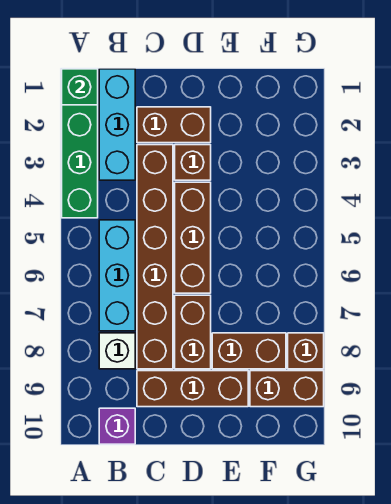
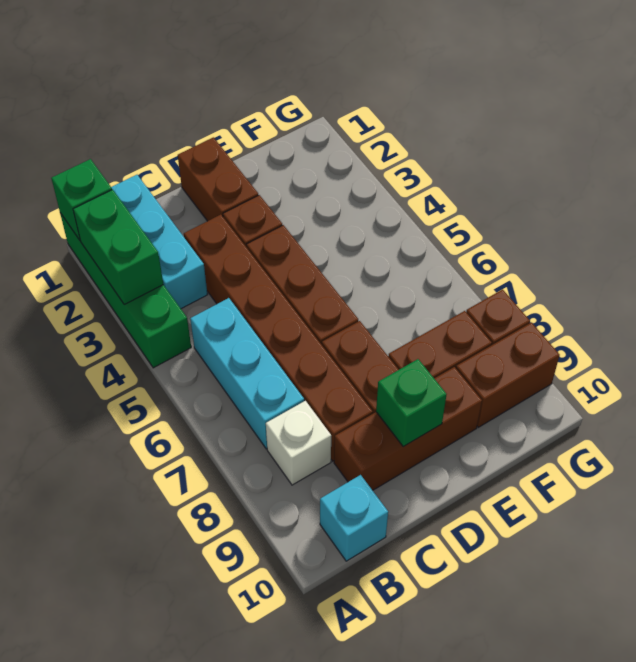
none -> green 1x2 brick [73,190,163,304]
purple 1x1 brick [99,408,135,444] -> cyan 1x1 brick [320,475,388,561]
brown 1x2 brick [137,107,211,143] -> brown 1x2 brick turned to [178,137,258,221]
none -> green 1x1 brick [376,359,447,447]

